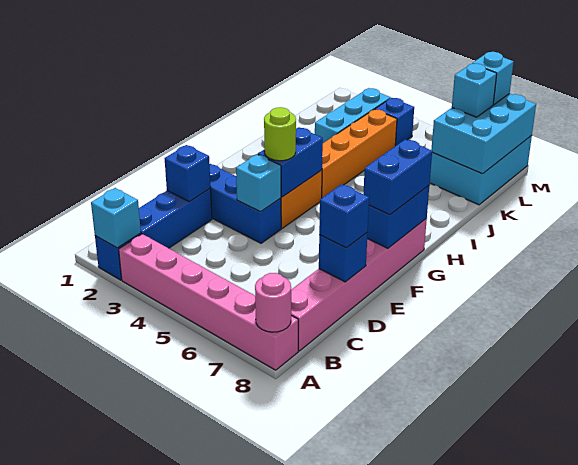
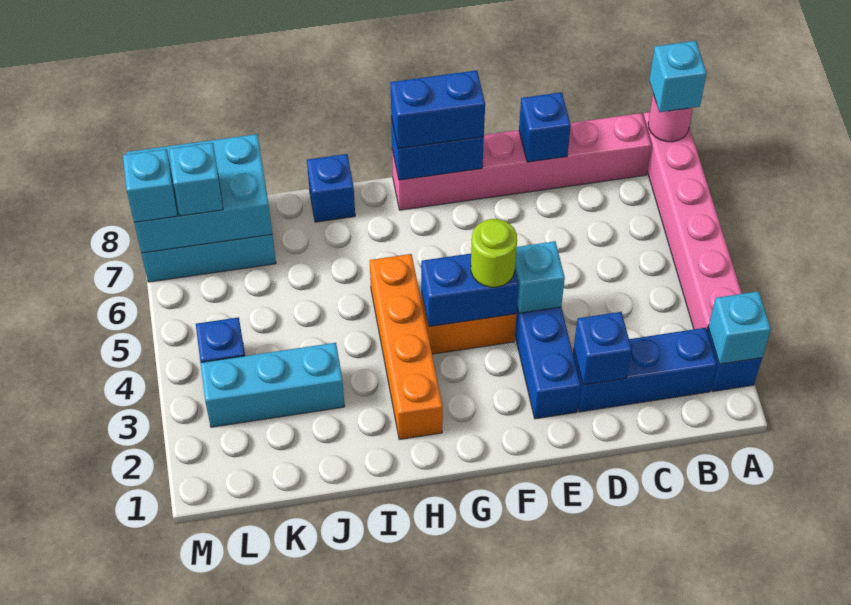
none -> cyan 1x1 brick [649,41,707,112]
blue 1x1 brick [319,184,369,248] -> blue 1x1 brick moved to [307,154,355,222]
orange 1x4 brick [322,109,397,198] -> orange 1x4 brick turned to [370,254,443,440]

